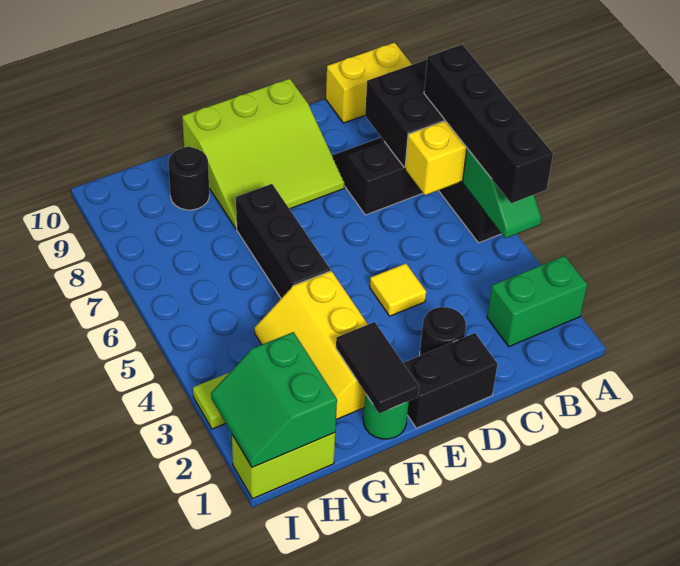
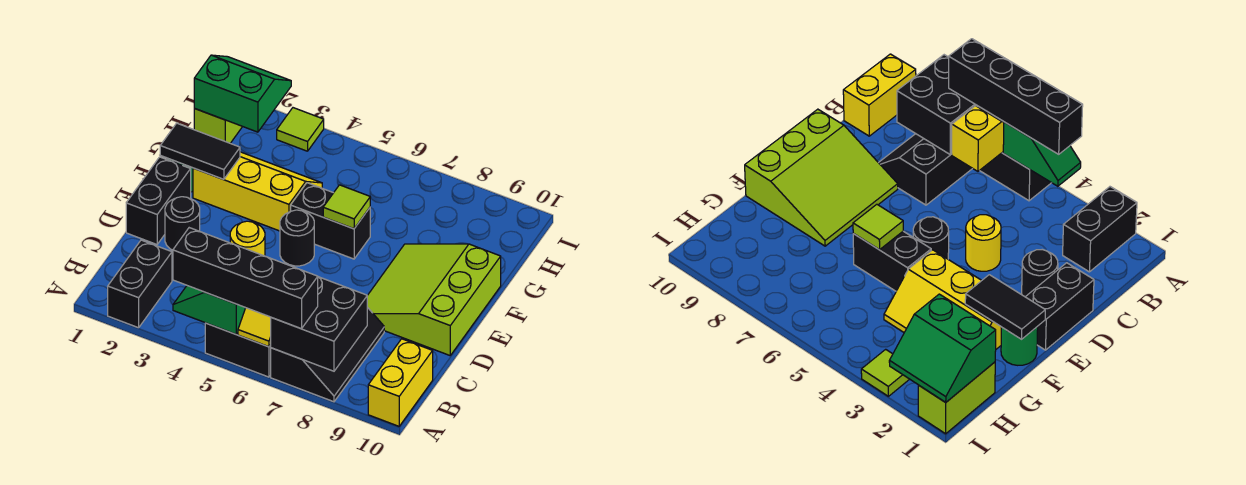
green 1x2 brick [487,256,587,347] -> black 1x2 brick [108,240,172,328]
yellow 1x1 tile [370,263,426,316] -> yellow 1x1 round brick [230,221,265,256]
black 1x3 brick [236,184,331,298] -> black 1x2 brick [291,183,370,259]
none -> lime 1x1 tile [323,185,370,229]
black 1x1 round brick [168,147,209,210] -> black 1x1 round brick moved to [280,210,314,266]

